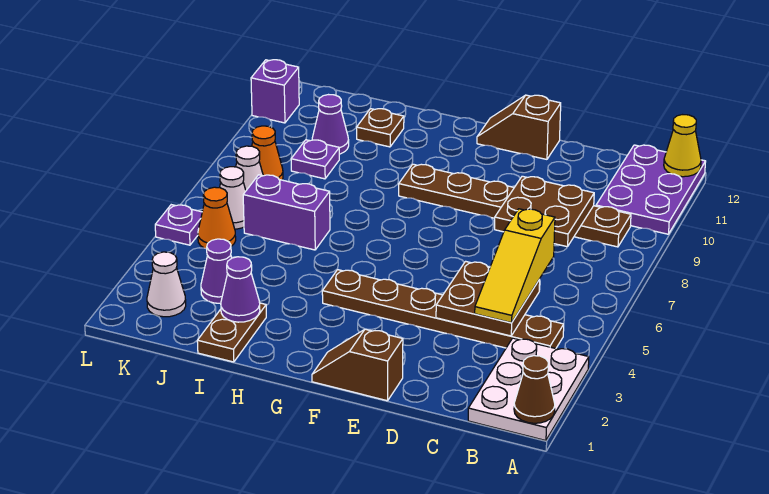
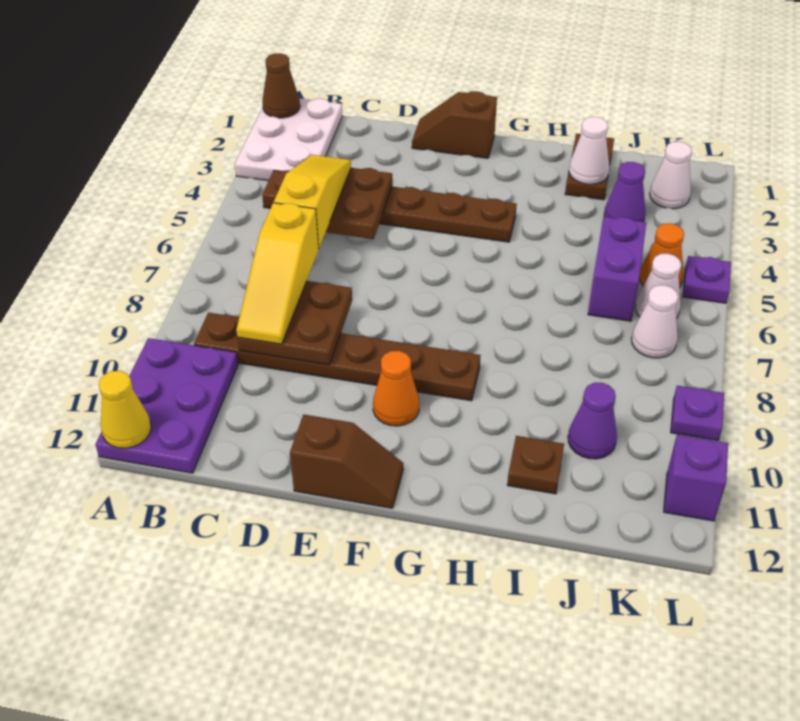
none -> yellow 1x3 slope [236,203,319,344]
brown 1x2 slope [312,329,403,401] -> brown 1x2 slope turned to [412,91,497,158]
purple 1x1 cone [221,257,260,322] -> white 1x1 cone [569,117,609,184]
purple 1x2 brick [243,175,330,250] -> purple 1x2 brick turned to [588,217,646,321]
purple 1x1 plate [291,140,339,179] -> purple 1x1 plate moved to [671,386,724,441]
orange 1x1 cone [252,126,283,180] -> orange 1x1 cone moved to [373,351,419,426]

